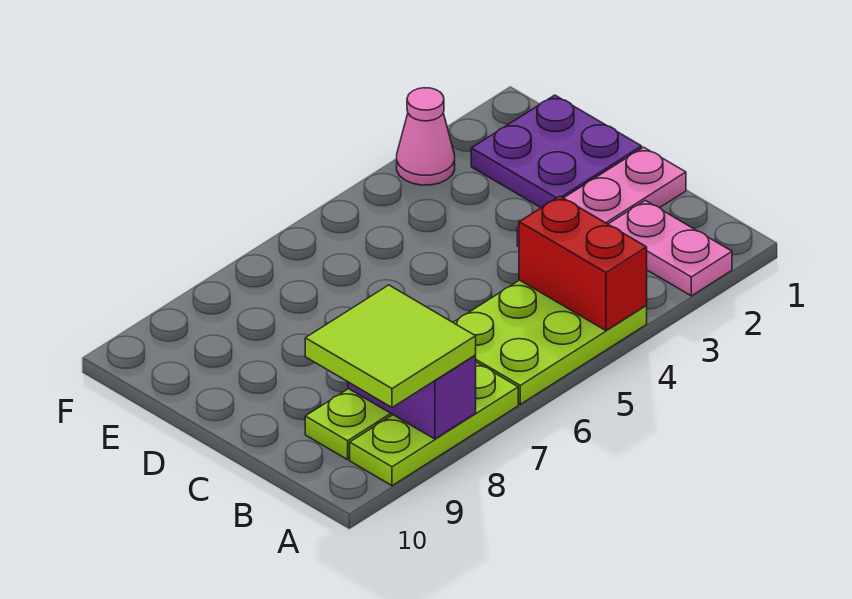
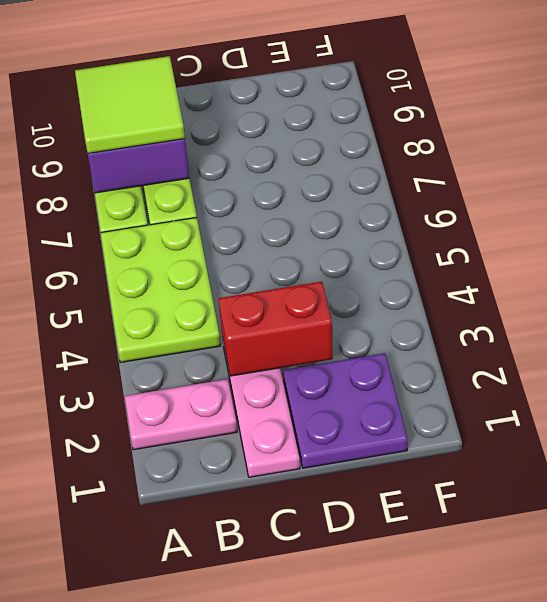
red 1x2 brick [519,196,647,331] -> red 1x2 brick moved to [219,282,333,376]
pink 1x1 cone [397,88,455,185] -> none

